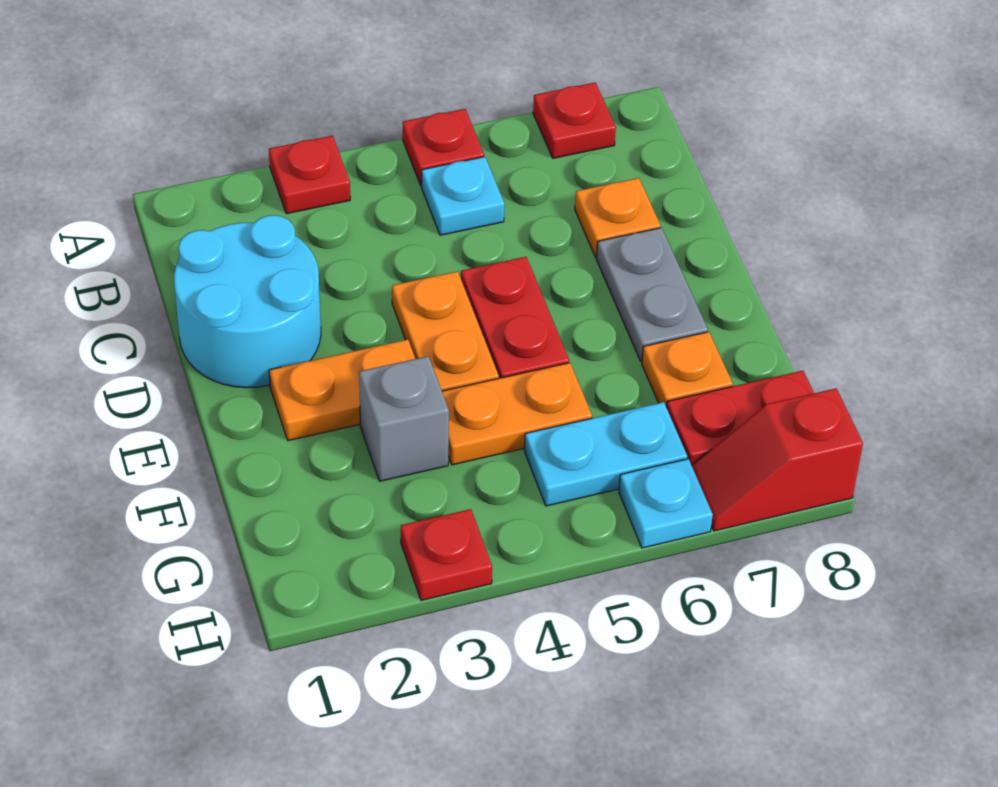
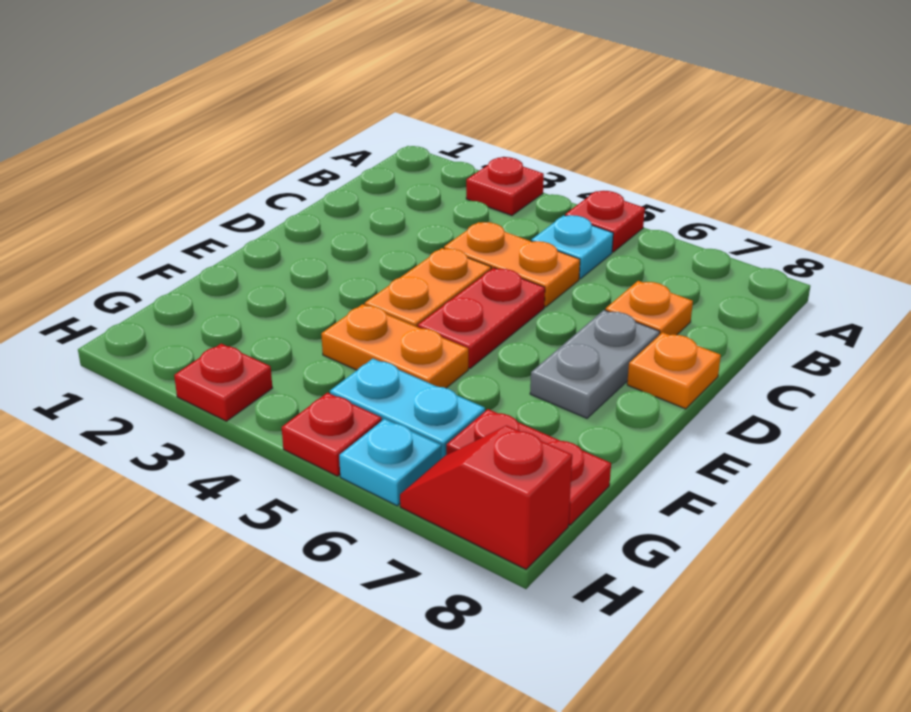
red 1x1 plate [533,83,616,158] -> red 1x1 plate moved to [282,393,382,476]
cyan 2x2 round brick [174,215,321,388] -> none
orange 1x2 plate [269,339,415,441] -> orange 1x2 plate moved to [444,222,580,307]
grey 1x1 brick [359,356,449,481] -> none
orange 1x1 plate [642,332,733,408] -> orange 1x1 plate moved to [627,332,721,409]

